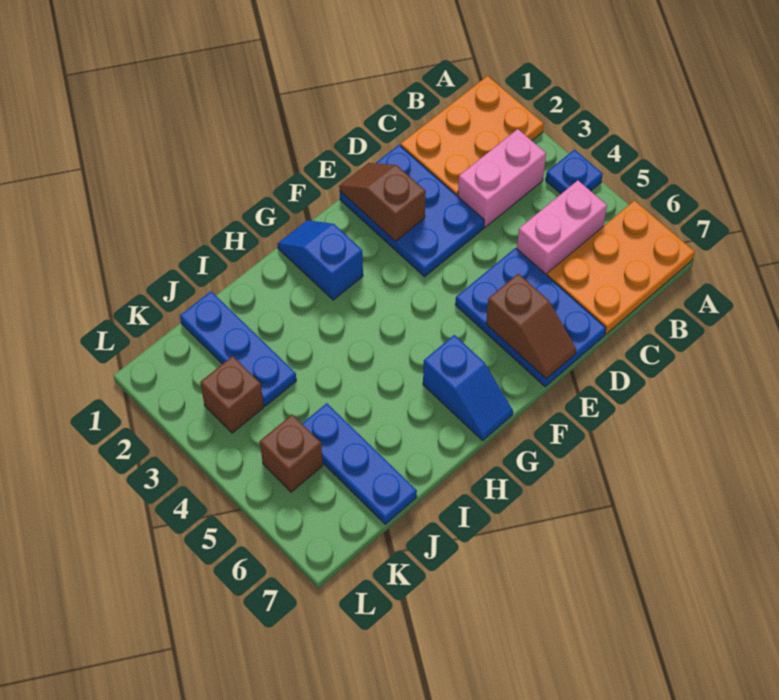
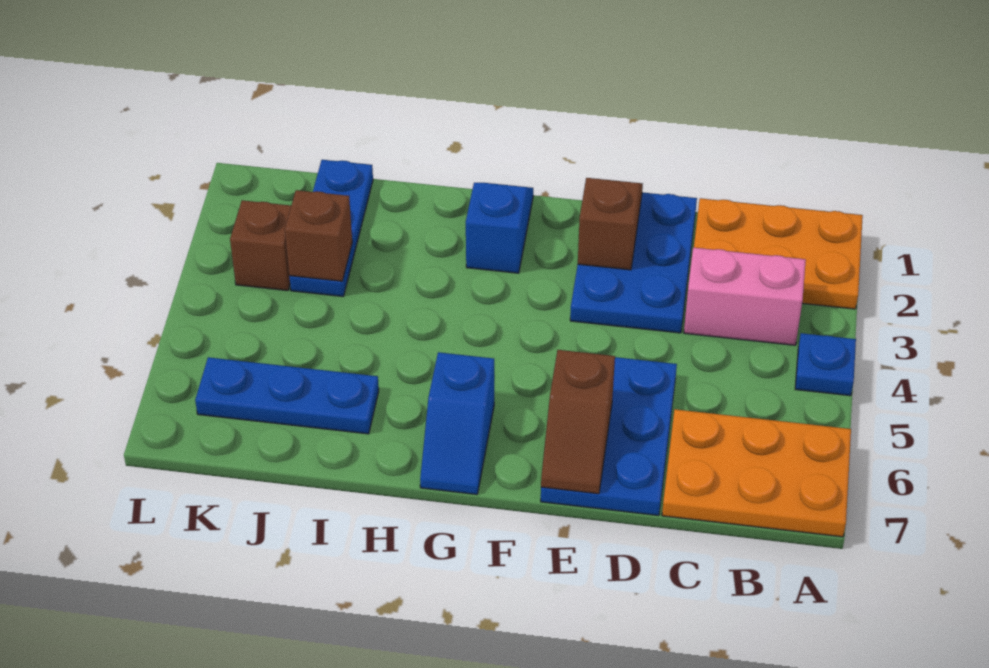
pink 1x2 brick [517,180,607,275] -> none
blue 1x3 plate [302,403,417,524] -> blue 1x3 plate turned to [195,357,379,434]
brown 1x1 brick [260,415,323,492] -> brown 1x1 brick moved to [285,190,352,281]

